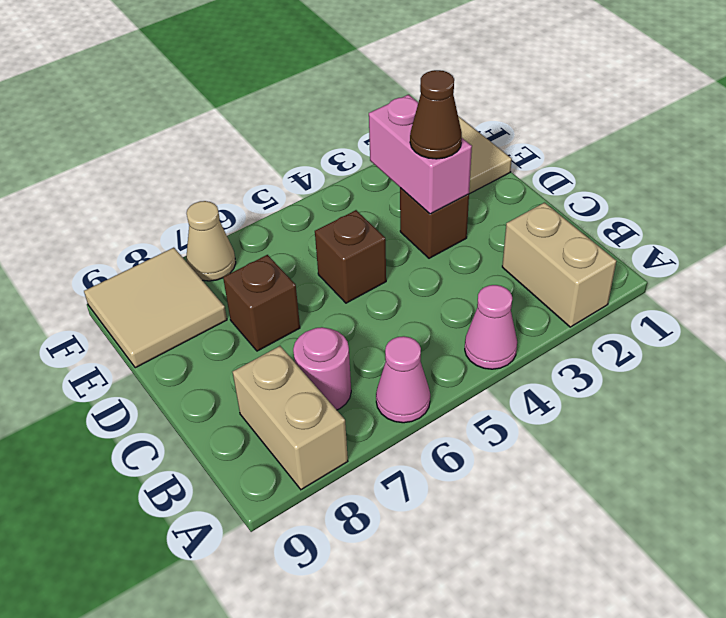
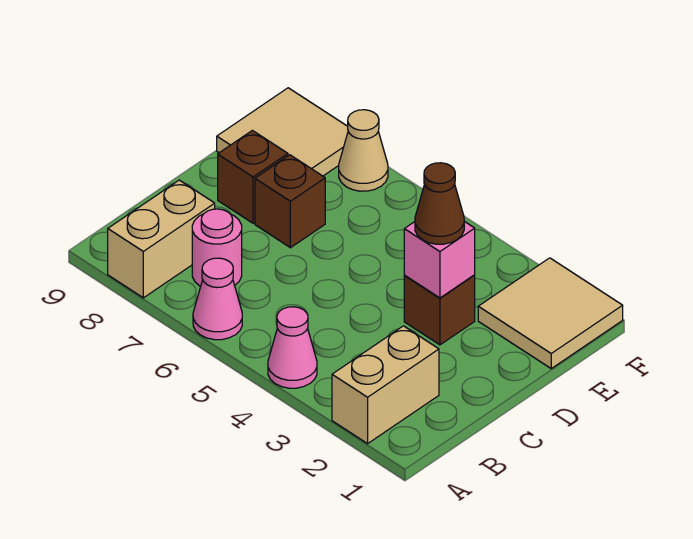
pink 1x2 brick [369,95,472,214] -> pink 1x1 brick [404,221,475,298]
brown 1x1 brick [315,210,386,303] -> brown 1x1 brick moved to [218,130,288,223]

